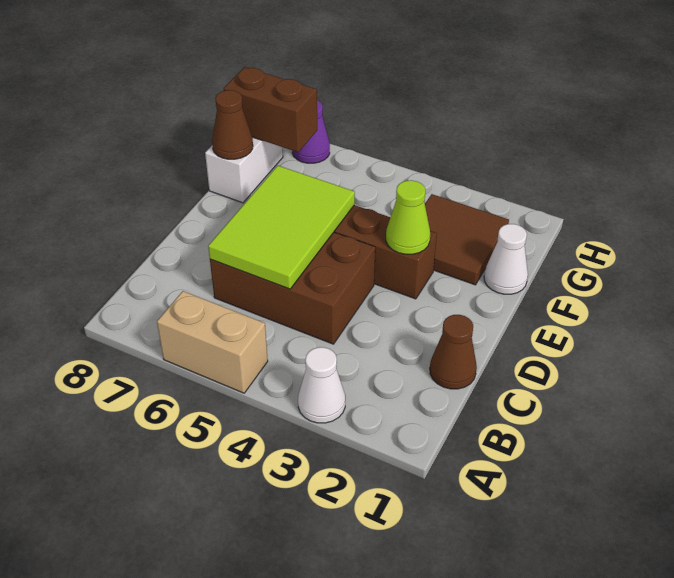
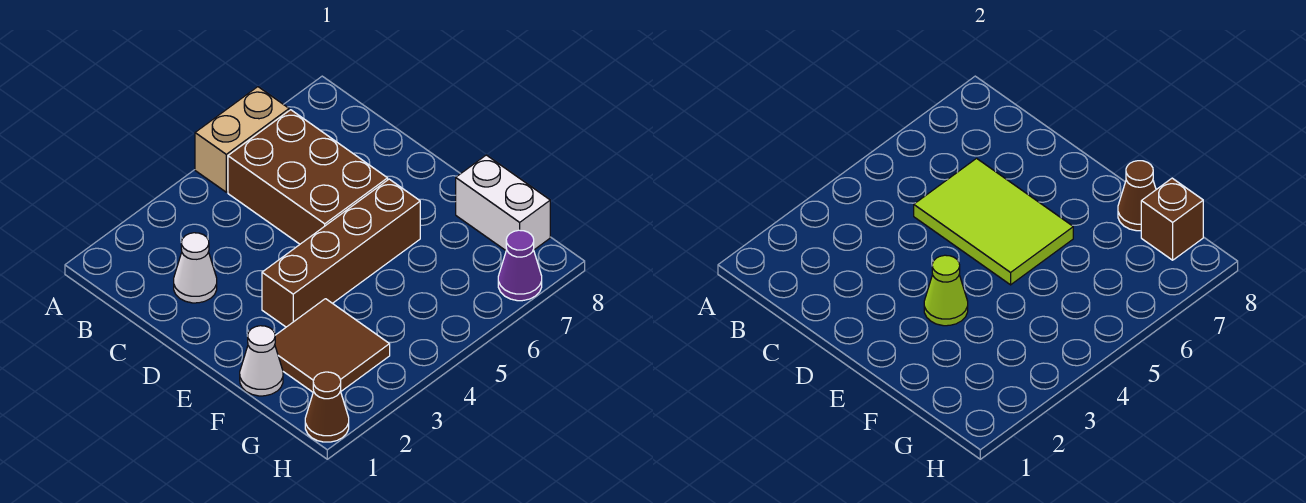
white 1x1 cone [298,347,345,423] -> white 1x1 cone moved to [174,233,217,303]
brown 1x1 cone [430,315,477,389] -> brown 1x1 cone moved to [305,372,349,442]
brown 2x3 brick [210,232,375,344] -> brown 2x3 brick turned to [228,110,388,244]
brown 1x2 brick [224,67,317,152] -> brown 1x1 brick [1141,178,1203,260]

